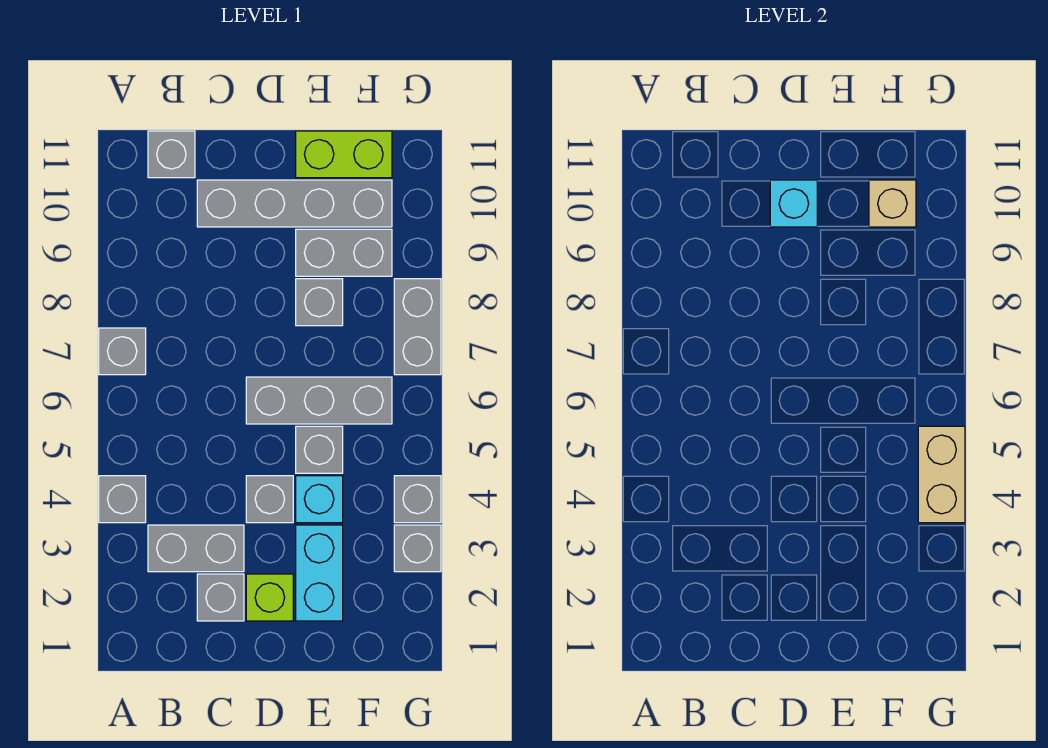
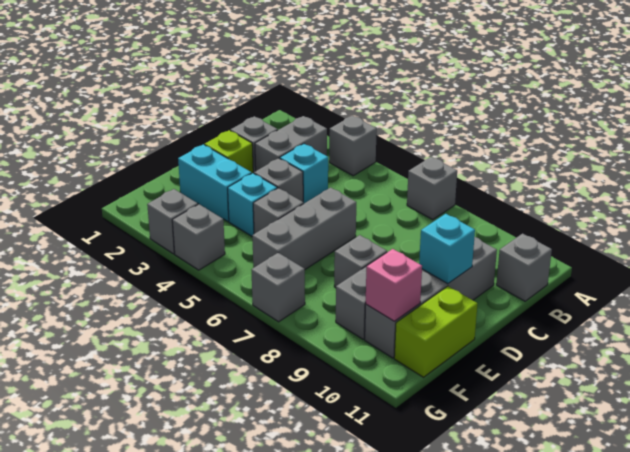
none -> cyan 1x1 brick [280,144,328,203]
tan 1x1 brick [869,180,916,227] -> pink 1x1 brick [366,249,422,321]
tan 1x2 brick [918,426,965,523] -> none
grey 1x2 brick [394,279,441,375] -> grey 1x1 brick [251,253,305,322]

